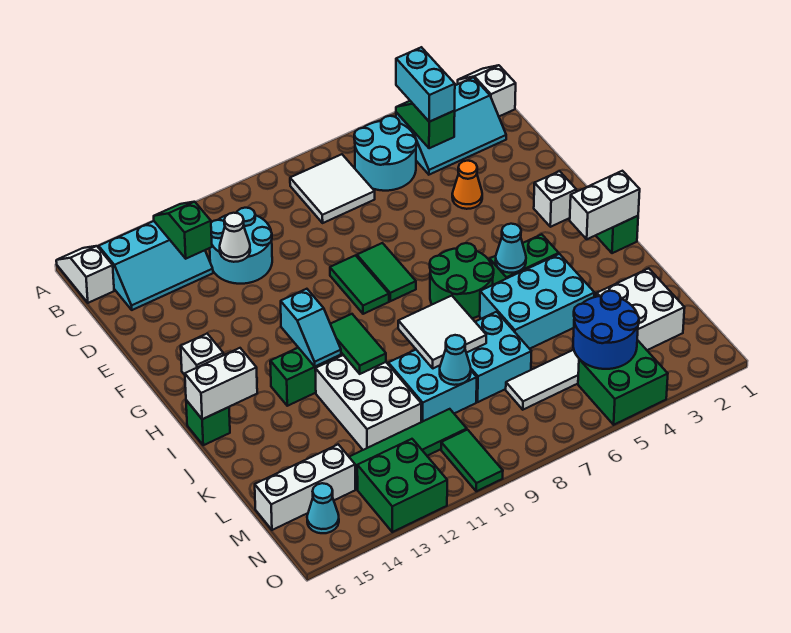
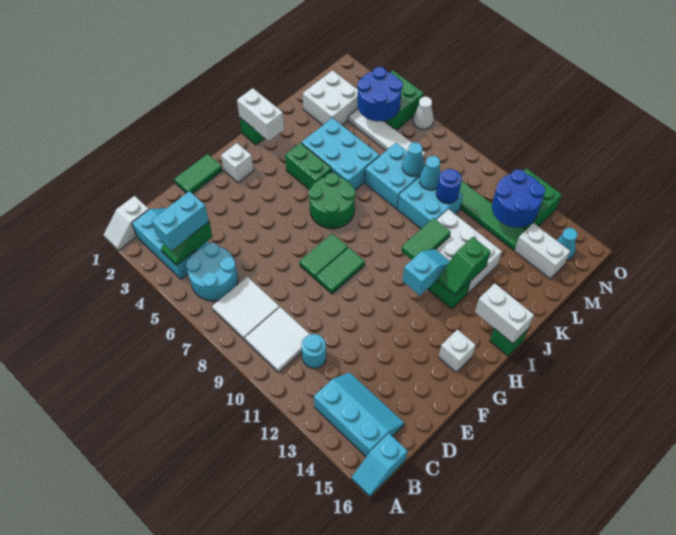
white 1x2 slope [56,246,114,303] -> cyan 1x2 slope [351,433,407,497]
green 1x2 slope [154,202,212,259] -> green 1x2 slope moved to [437,237,491,295]
cyan 2x2 round brick [210,208,272,284] -> cyan 1x1 round brick [301,334,326,368]
white 1x1 cone [220,213,250,262] -> white 1x1 cone moved to [413,97,434,129]
orange 1x1 cone [452,161,482,209] -> none
cyan 1x1 cone [496,224,526,273] -> cyan 1x1 cone moved to [402,143,424,176]
white 2x2 tile [398,296,486,368] -> white 2x2 tile moved to [245,307,310,373]
white 2x3 brick [315,355,421,450] -> white 2x3 brick turned to [436,209,502,294]
none -> blue 1x1 round brick [436,169,462,204]
none -> blue 2x2 round brick [492,170,545,228]
white 1x3 brick [255,444,355,530] -> white 1x2 brick [514,223,570,279]
green 1x2 tile [441,430,503,491] -> green 1x2 tile moved to [175,154,222,194]

